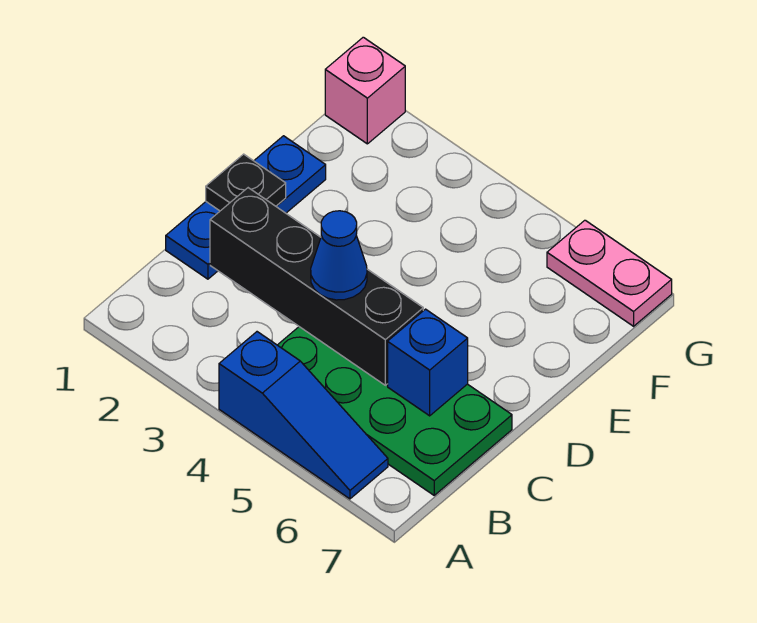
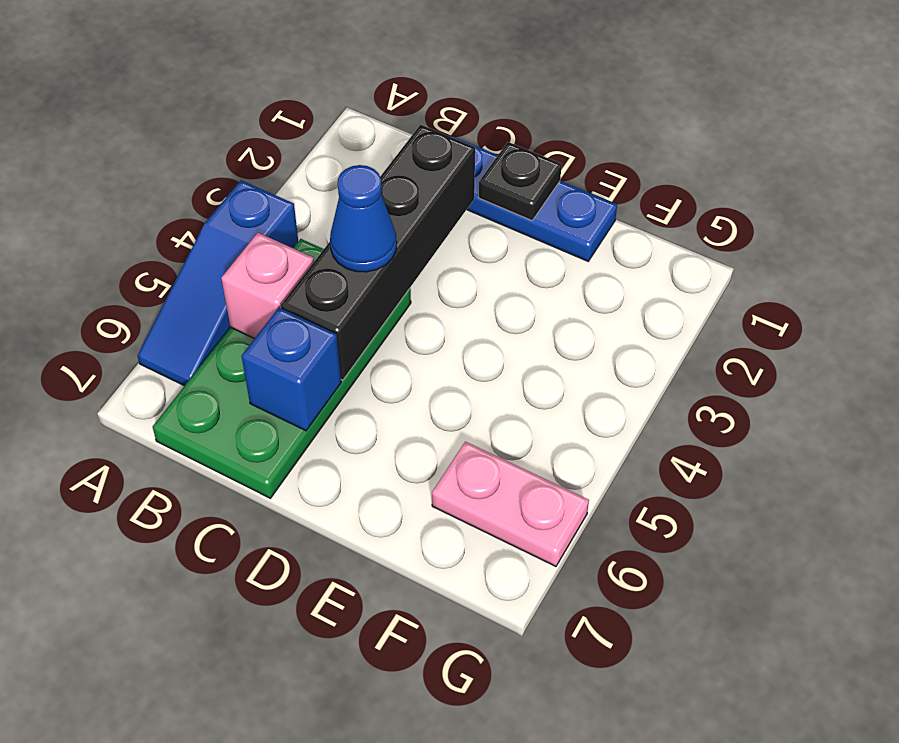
pink 1x1 brick [325,37,405,144] -> pink 1x1 brick moved to [221,233,314,339]
pink 1x2 plate [547,220,672,326] -> pink 1x2 plate turned to [432,442,589,566]

